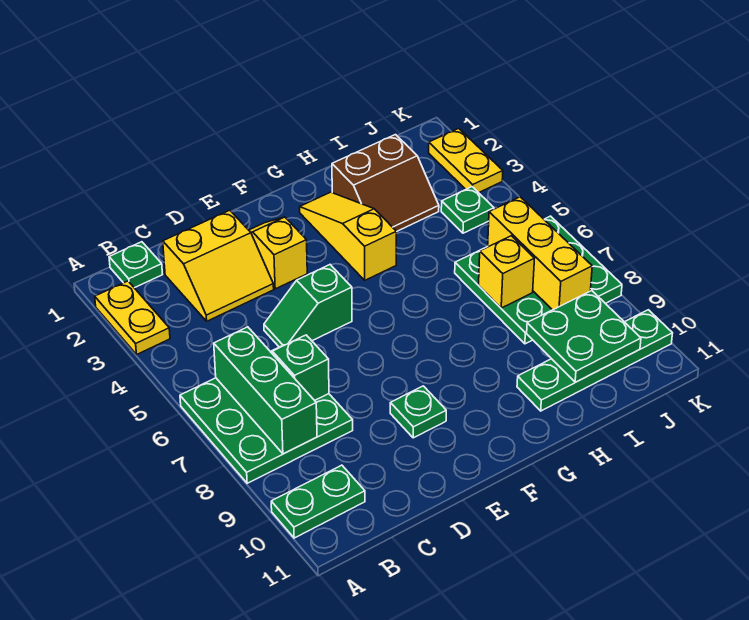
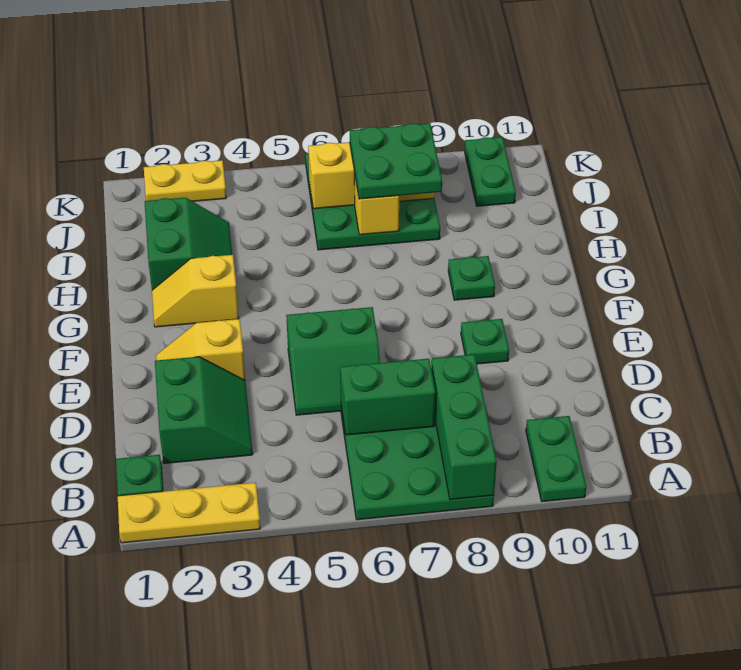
yellow 1x2 plate [95,281,170,354] -> yellow 1x3 plate [118,483,260,543]
green 1x3 brick [214,327,317,454] -> green 1x3 brick turned to [431,354,497,500]
yellow 2x2 slope [163,210,274,321] -> green 2x2 slope [155,357,253,463]
green 1x1 brick [272,335,329,400] -> green 1x2 brick [340,359,436,435]
green 1x2 slope [264,265,352,347] -> green 2x2 slope [286,307,380,415]
yellow 1x3 slope [300,192,397,280] -> yellow 1x2 slope [152,255,239,327]
brown 2x2 slope [332,135,439,231] -> green 2x2 slope [145,198,232,290]
green 1x4 plate [517,310,673,411] -> green 1x2 plate [464,137,516,206]
green 2x2 plate [527,291,641,382] -> green 2x2 plate moved to [349,123,442,199]
green 1x1 plate [441,187,494,233] -> green 1x1 plate moved to [448,256,495,300]

